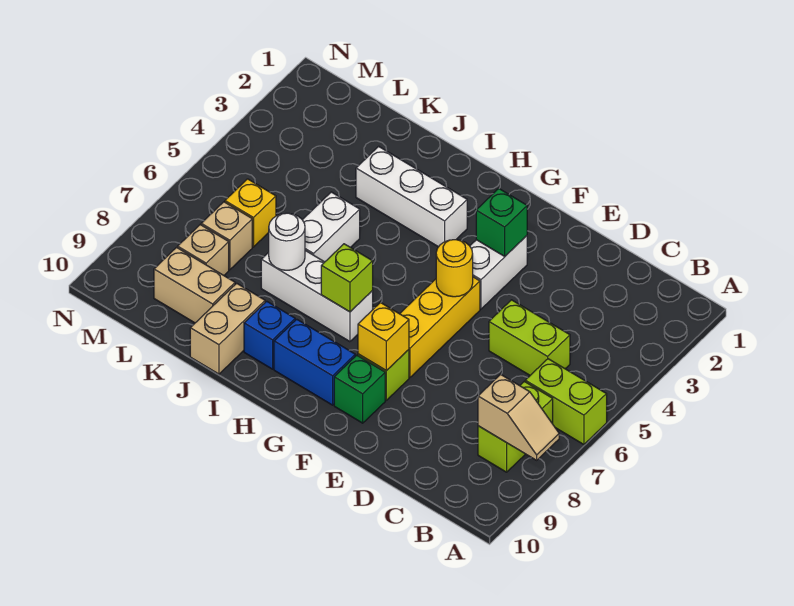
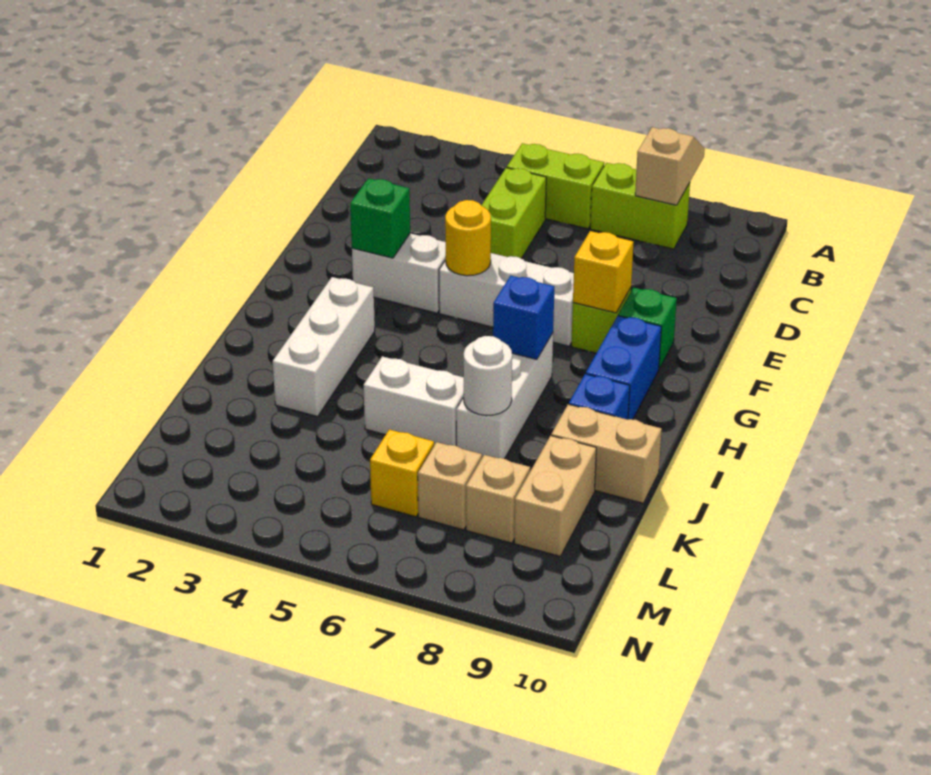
lime 1x2 brick [525,359,607,445] -> lime 1x2 brick turned to [507,143,604,229]
yellow 1x3 brick [400,277,480,377] -> white 1x3 brick [439,253,574,346]
lime 1x1 brick [321,244,373,312] -> blue 1x1 brick [493,276,554,359]

